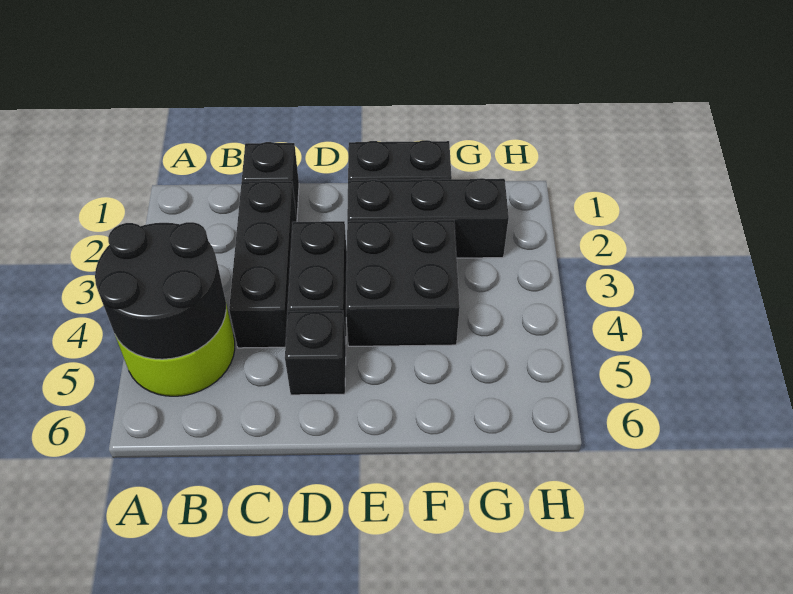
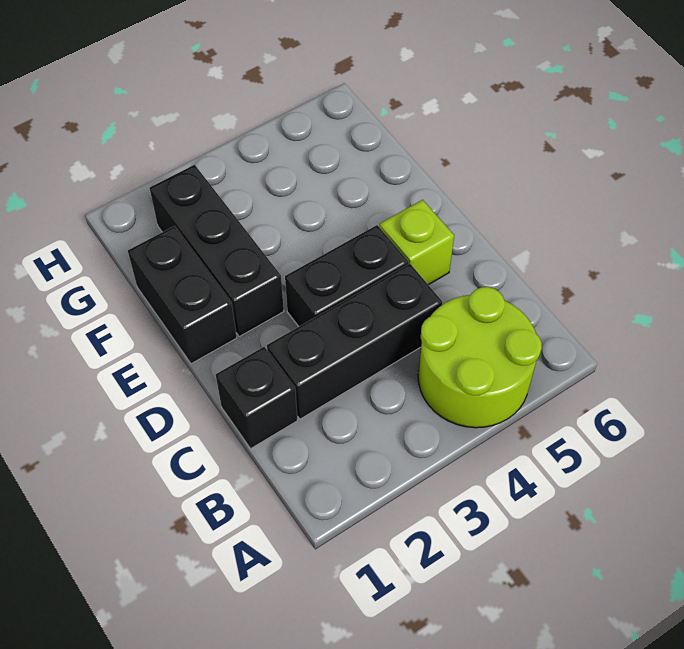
black 2x2 round brick [95,222,226,359] -> none
black 1x1 brick [285,311,346,395] -> lime 1x1 brick [379,200,454,285]
black 2x2 brick [346,220,460,346] -> none

